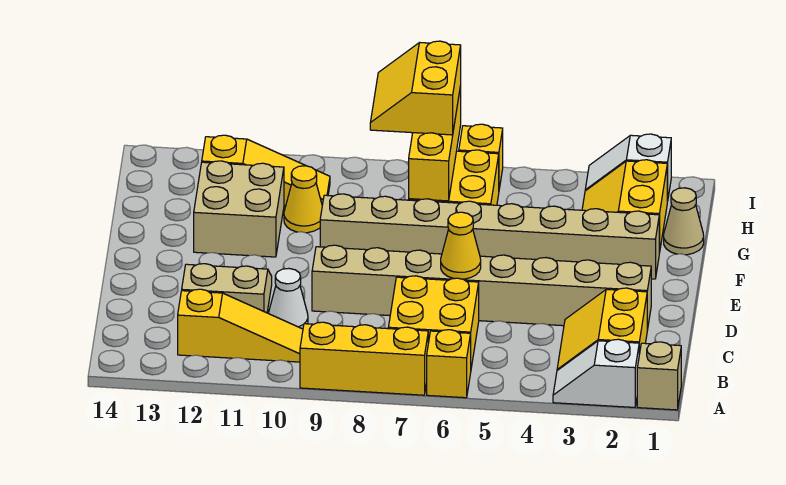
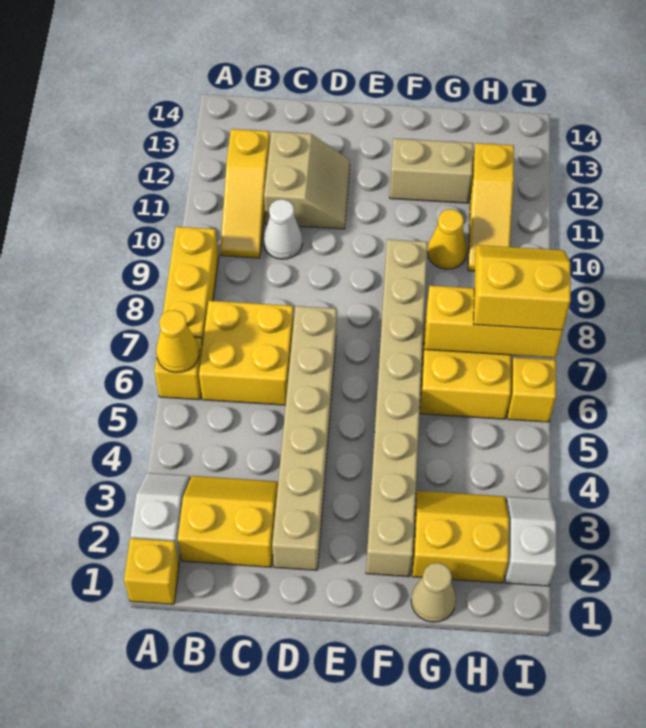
tan 1x1 brick [637,342,681,410] -> yellow 1x1 brick [124,538,179,604]
tan 1x8 brick [312,245,651,330] -> tan 1x6 brick [272,306,337,570]
yellow 1x1 cone [441,212,481,279] -> yellow 1x1 cone moved to [156,310,199,373]
tan 2x2 brick [194,161,284,257] -> tan 1x2 brick [390,138,473,203]

